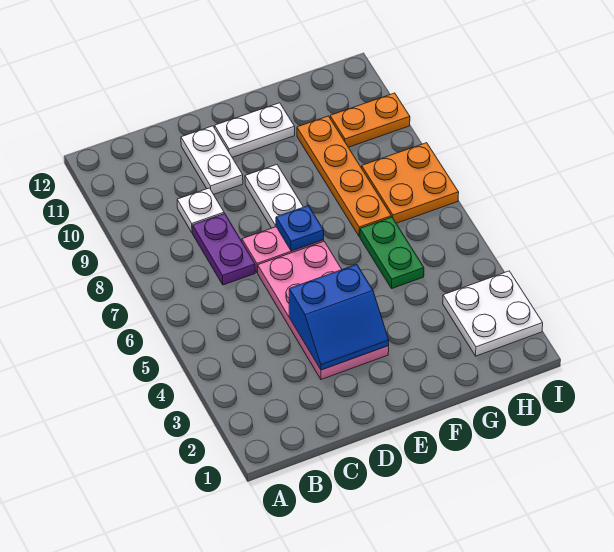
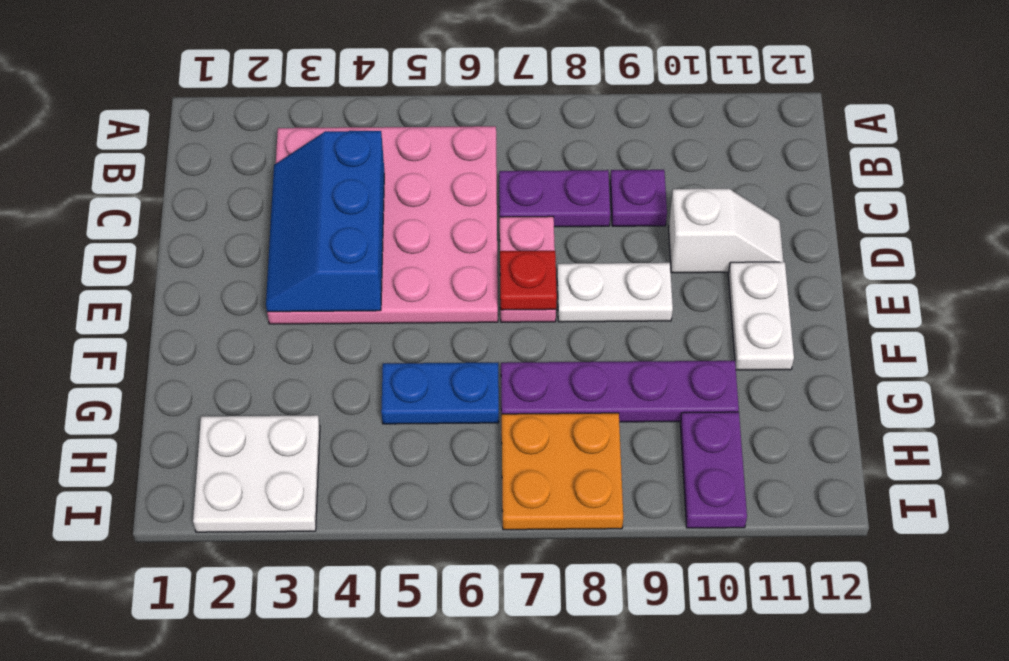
white 1x1 plate [177,188,224,233] -> purple 1x1 plate [610,170,667,226]
pink 2x4 plate [258,241,389,379] -> pink 4x4 plate [267,126,498,324]
blue 2x2 slope [289,264,389,370] -> blue 2x3 slope [266,131,384,312]
white 1x2 plate [181,126,243,194] -> white 1x2 slope [669,189,783,273]
blue 1x1 plate [276,206,324,251] -> red 1x1 plate [500,251,557,310]
green 1x2 plate [360,217,424,289] -> blue 1x2 plate [381,363,499,424]
orange 1x4 plate [297,116,391,237] -> purple 1x4 plate [501,361,739,422]
orange 1x2 plate [330,93,410,147] -> purple 1x2 plate [680,412,747,528]

